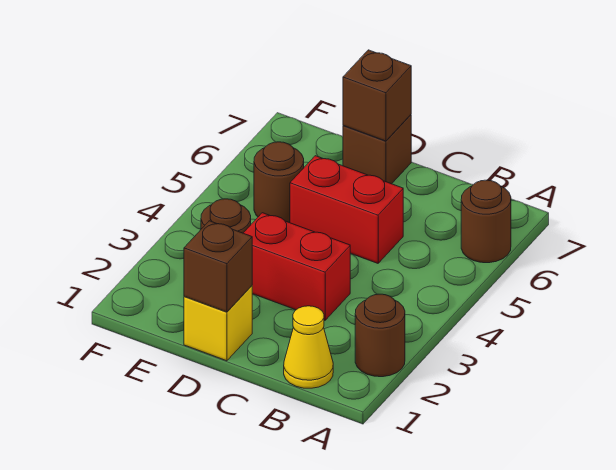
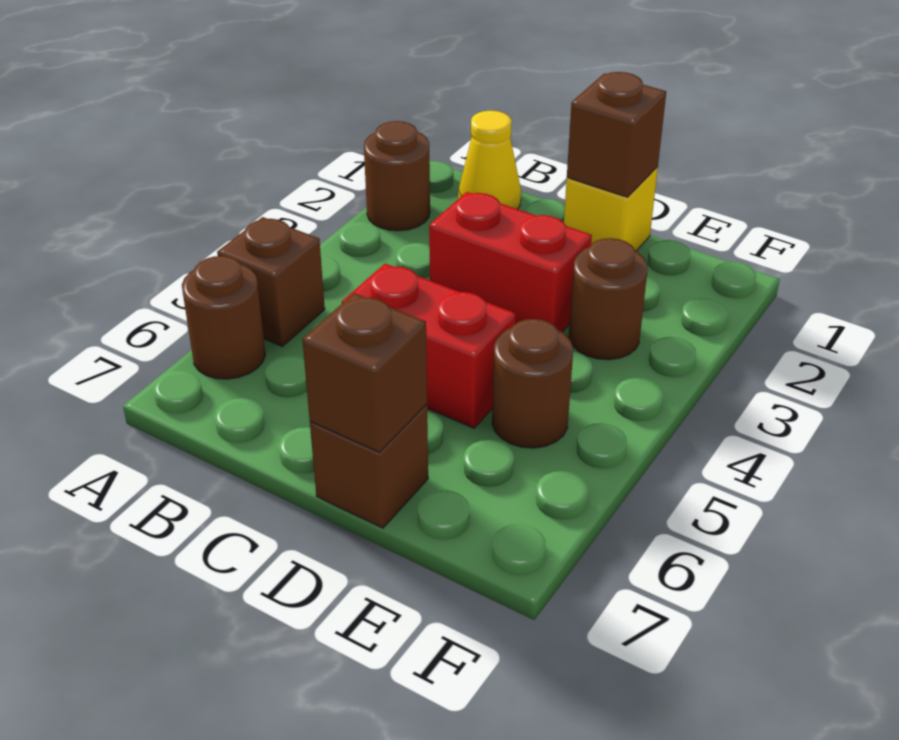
none -> brown 1x1 brick [217,217,325,346]

